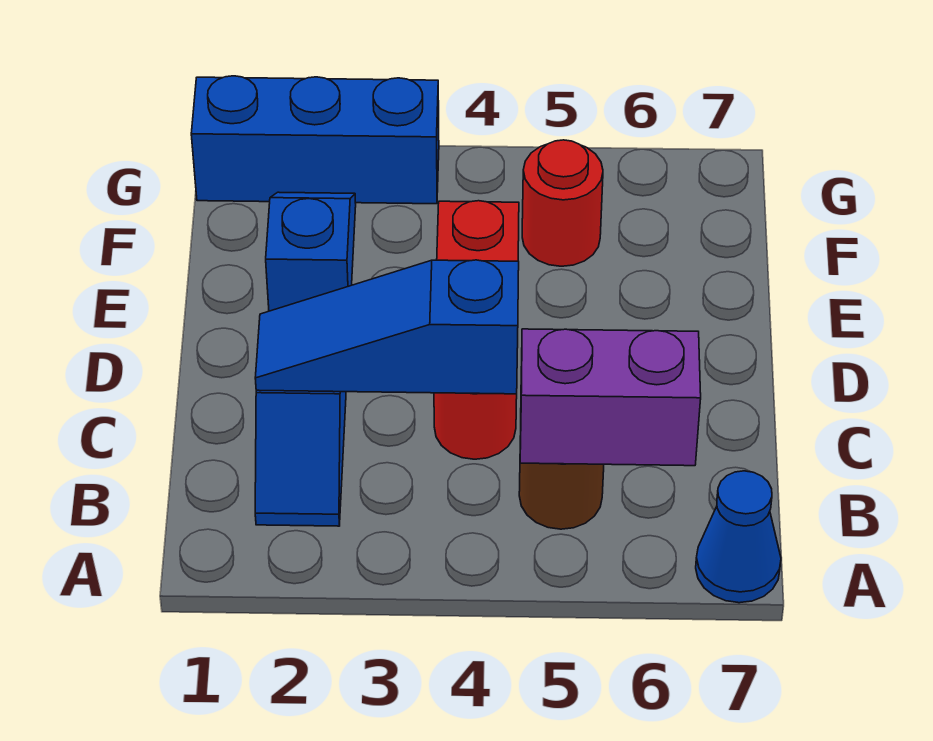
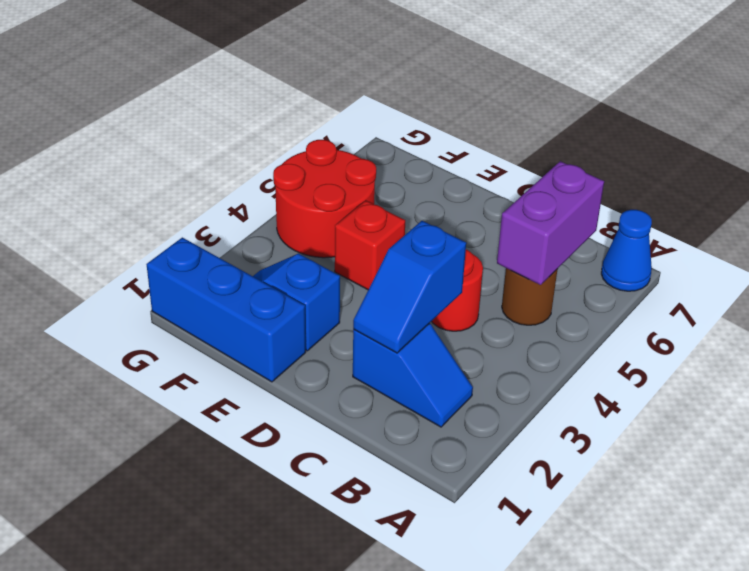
blue 1x3 slope [255,260,519,394] -> blue 1x2 slope [353,221,466,353]
red 1x1 round brick [522,140,603,266] -> red 2x2 round brick [273,140,376,258]
blue 1x3 brick [191,76,439,204] -> blue 1x3 brick turned to [146,238,306,382]

